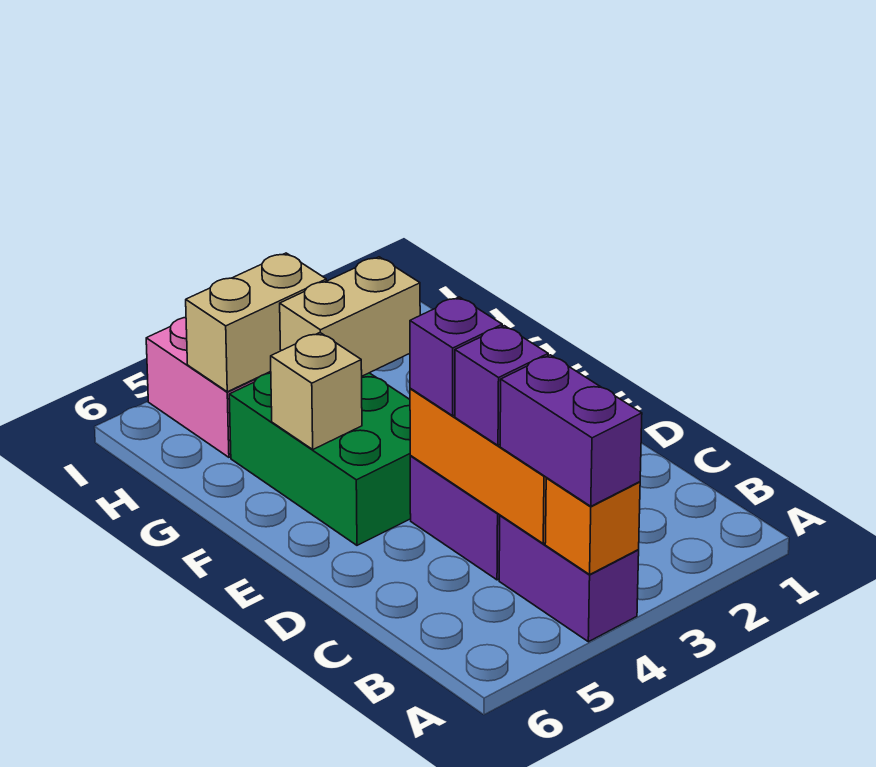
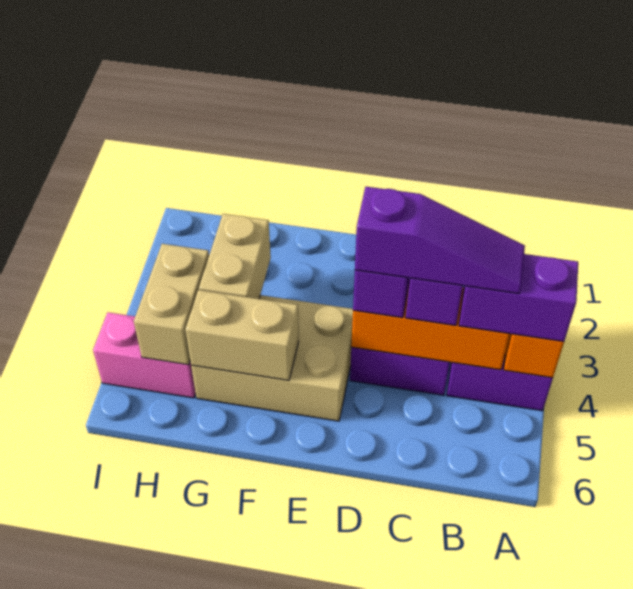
none -> purple 1x3 slope [355,187,525,294]
green 2x3 brick [229,373,411,545] -> tan 2x3 brick [191,295,353,421]
tan 1x1 brick [271,333,362,449] -> tan 1x2 brick [185,290,299,381]

